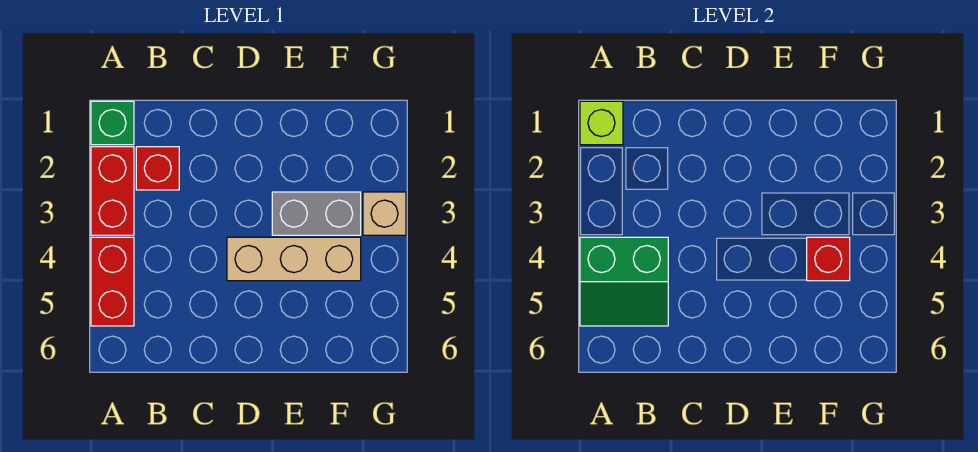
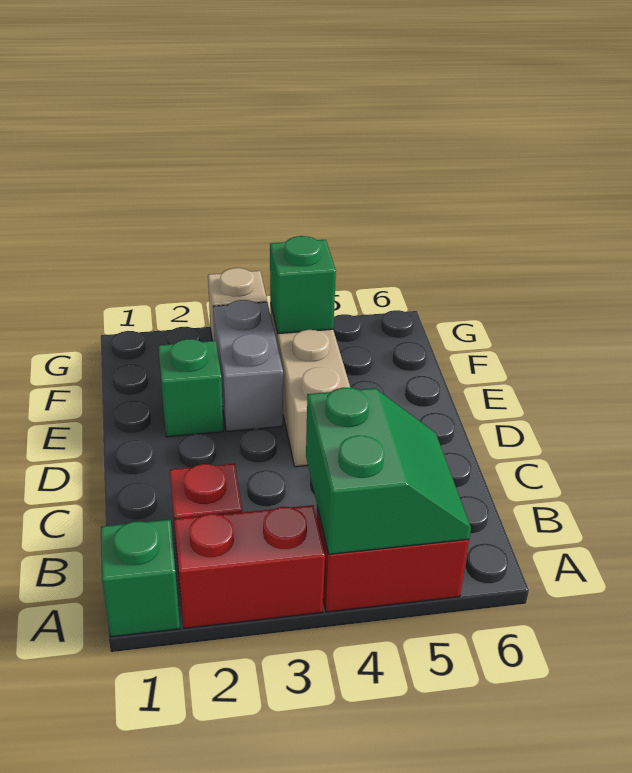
lime 1x1 brick [580,101,623,145] -> none
none -> green 1x1 brick [158,339,223,437]
red 1x1 brick [807,237,850,281] -> green 1x1 brick [270,236,336,334]

